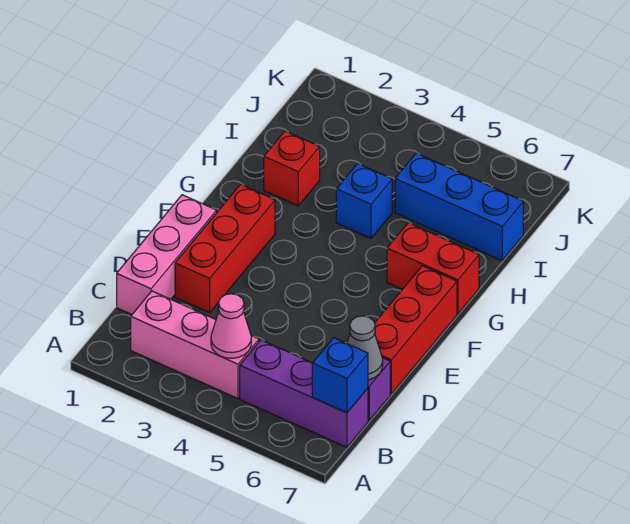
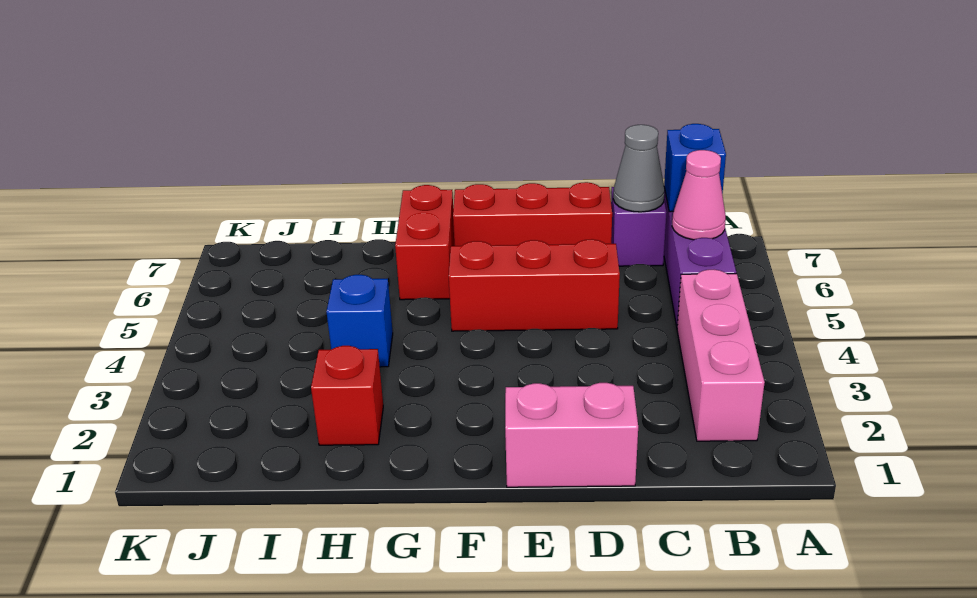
pink 1x1 cone [211,294,251,358] -> pink 1x1 cone moved to [672,150,726,240]
pink 1x3 brick [117,195,217,314] -> pink 1x2 brick [505,383,638,487]
red 1x3 brick [175,184,275,313] -> red 1x3 brick moved to [449,239,620,331]
blue 1x3 brick [395,153,523,260] -> none

